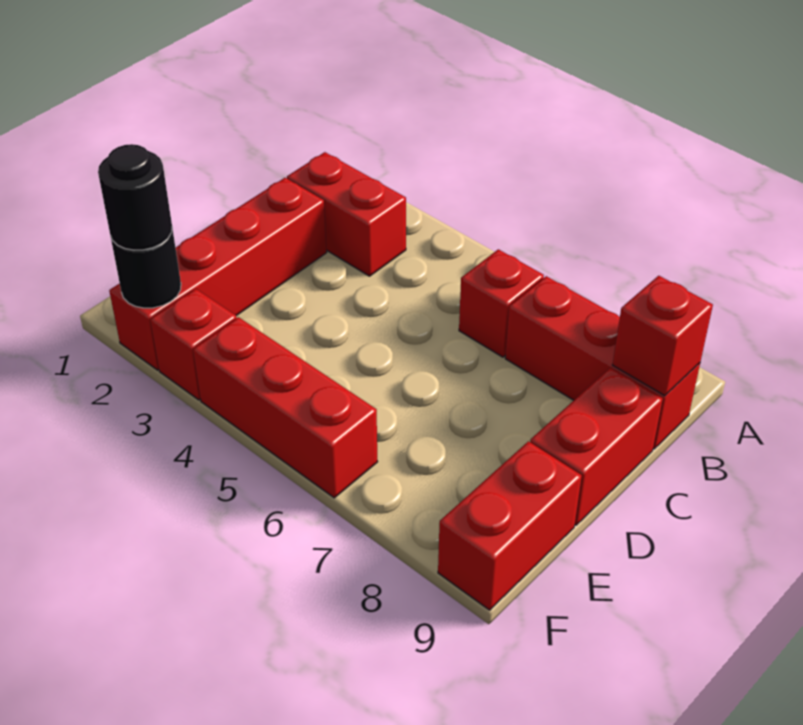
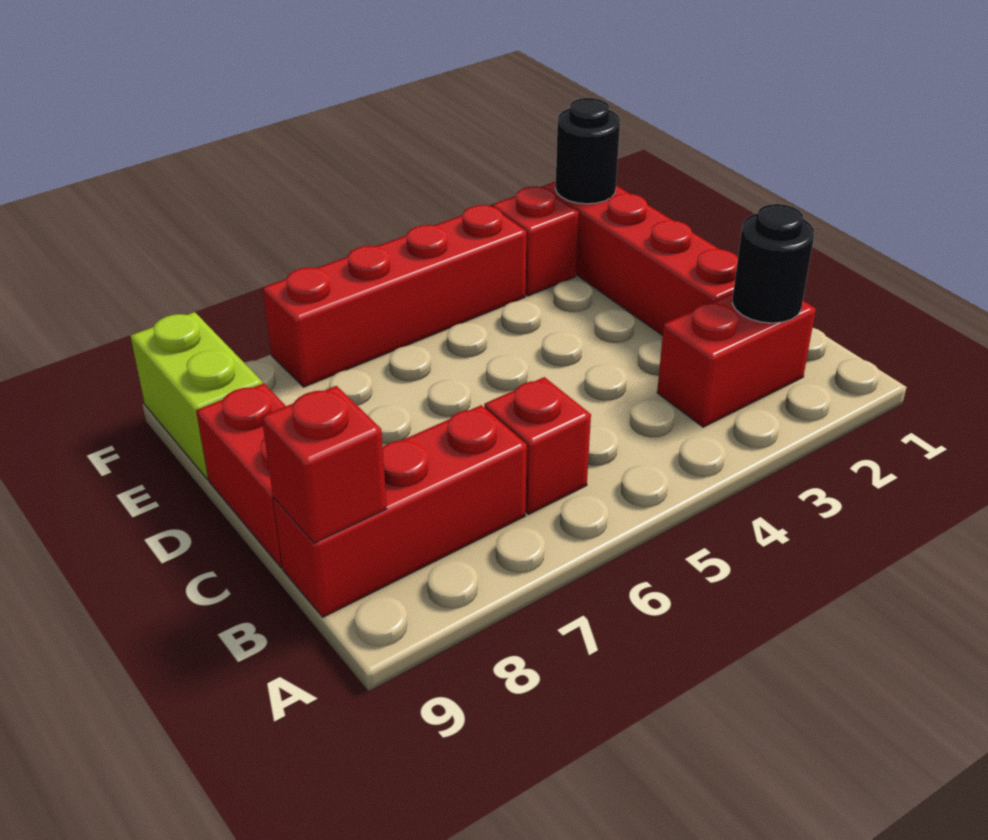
red 1x2 brick [438,441,582,610] -> lime 1x2 brick [130,312,263,479]
black 1x1 round brick [98,144,172,250] -> black 1x1 round brick moved to [732,204,814,323]
red 1x3 brick [193,317,378,498] -> red 1x4 brick [263,205,527,387]

